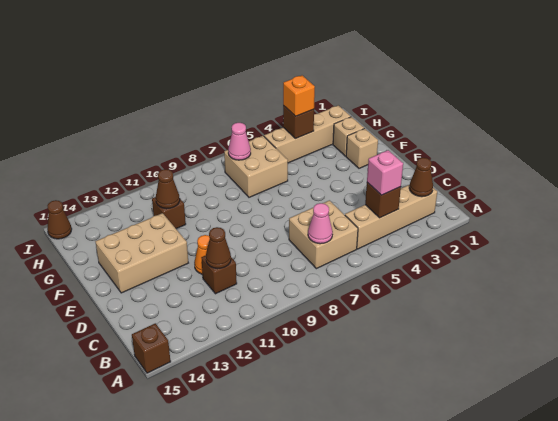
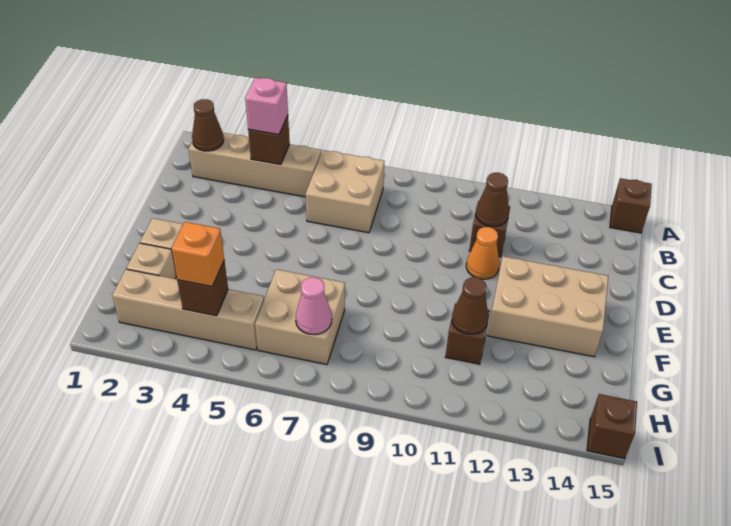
pink 1x1 cone [308,203,333,244] -> none
brown 1x1 cone [47,200,72,239] -> brown 1x1 brick [587,394,637,459]

